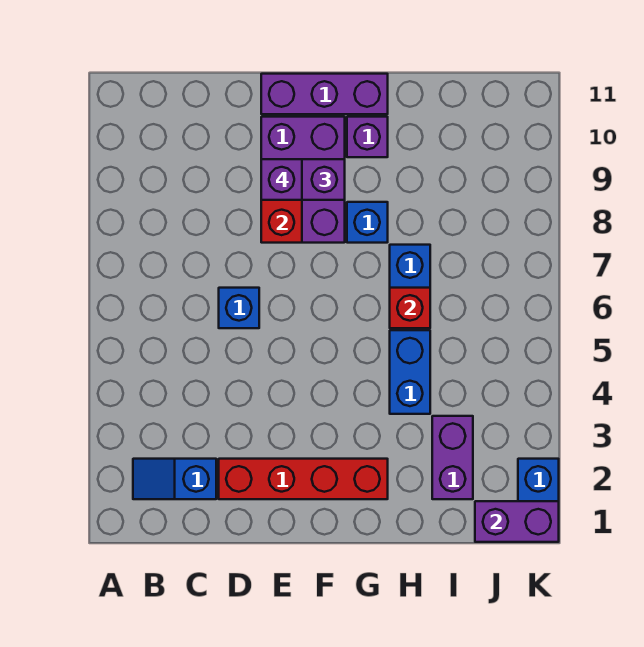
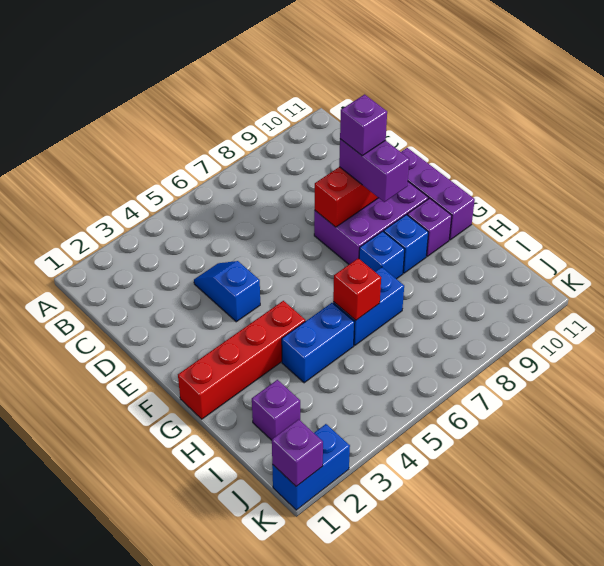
blue 1x2 slope [133,459,216,499] -> blue 1x2 slope moved to [194,261,260,322]
red 1x4 brick [219,459,388,499] -> red 1x4 brick turned to [178,301,305,419]
blue 1x1 brick [219,288,259,328] -> blue 1x1 brick moved to [384,215,428,273]
purple 1x2 brick [432,416,473,499] -> purple 1x1 brick [252,380,300,440]
purple 1x2 brick [475,501,559,542] -> purple 1x1 brick [272,419,323,486]

